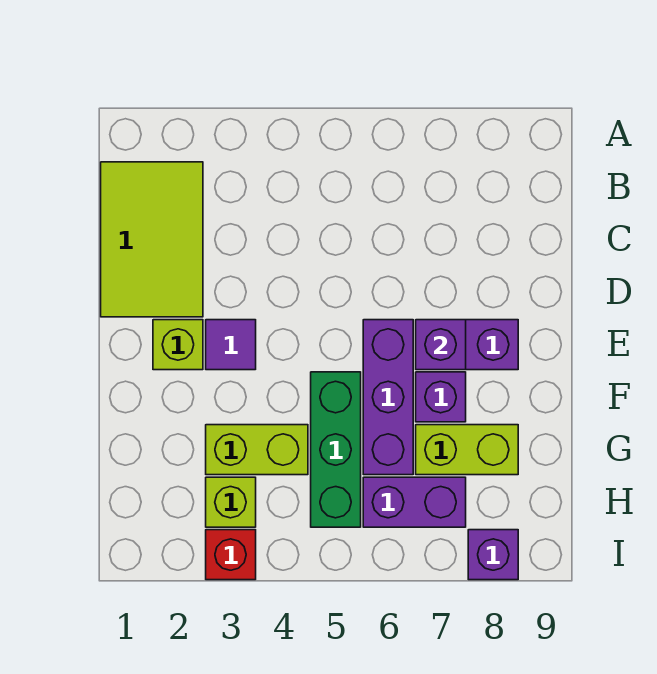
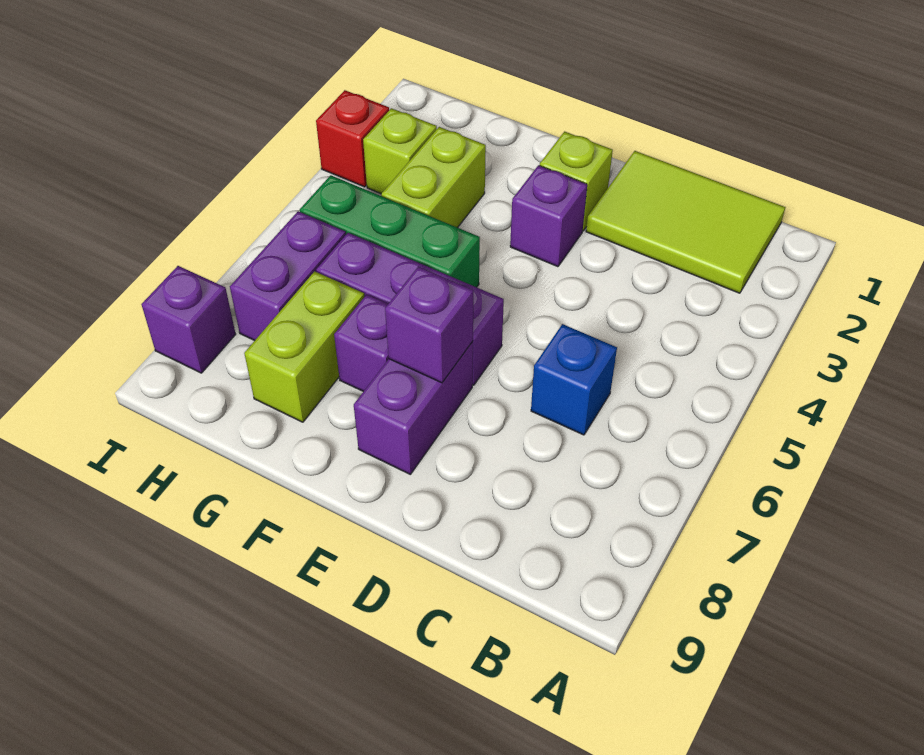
none -> blue 1x1 brick [531,324,617,435]
purple 1x1 tile [206,320,256,370] -> purple 1x1 brick [510,165,587,267]

